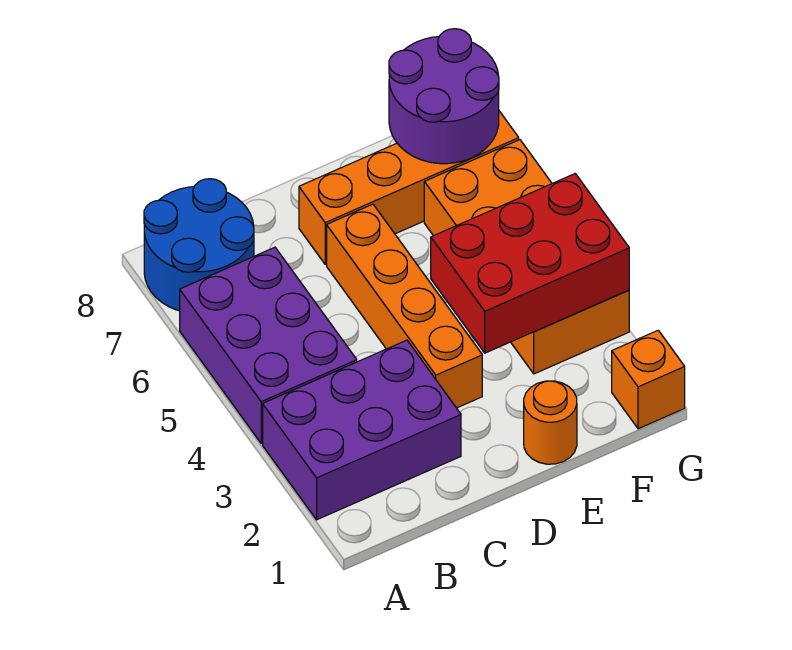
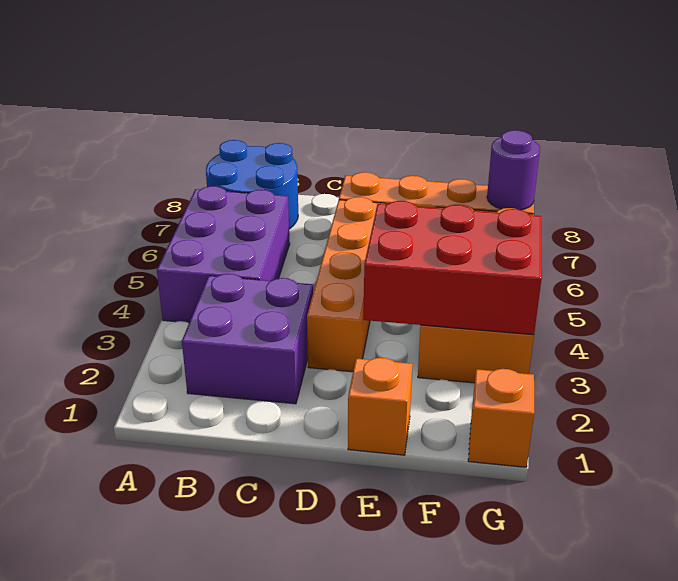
purple 2x3 brick [263,340,461,520] -> purple 2x2 brick [182,274,313,404]
orange 1x1 round brick [524,381,577,464] -> orange 1x1 brick [348,358,413,455]
purple 2x2 round brick [389,29,499,164] -> purple 1x1 round brick [487,130,540,210]

